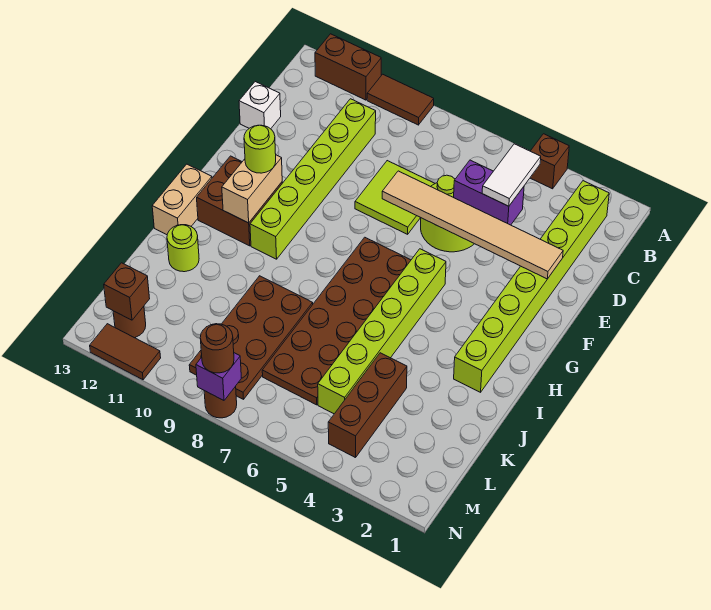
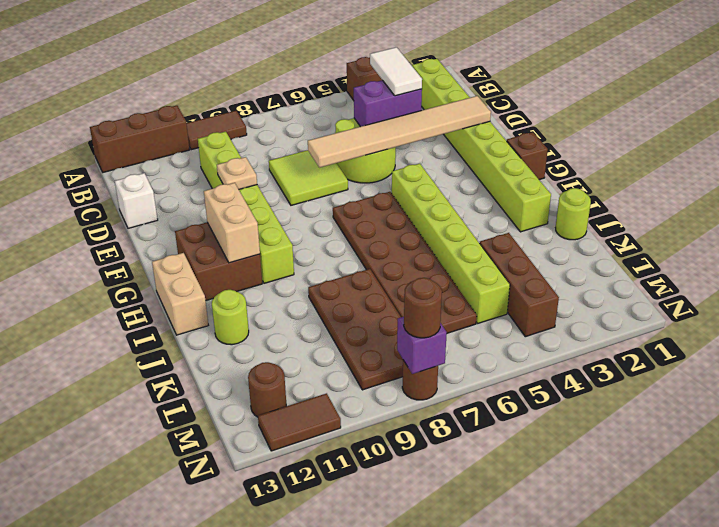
brown 1x2 brick [315,34,381,100] -> brown 1x3 brick [90,105,190,172]
none -> tan 1x1 plate [217,157,257,189]
lime 1x1 round brick [244,125,276,173] -> lime 1x1 round brick moved to [556,188,591,240]
brown 1x1 brick [104,263,150,320] -> brown 1x1 brick moved to [507,132,548,180]

